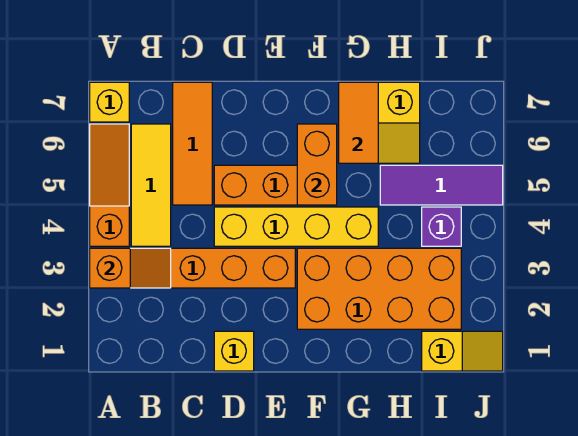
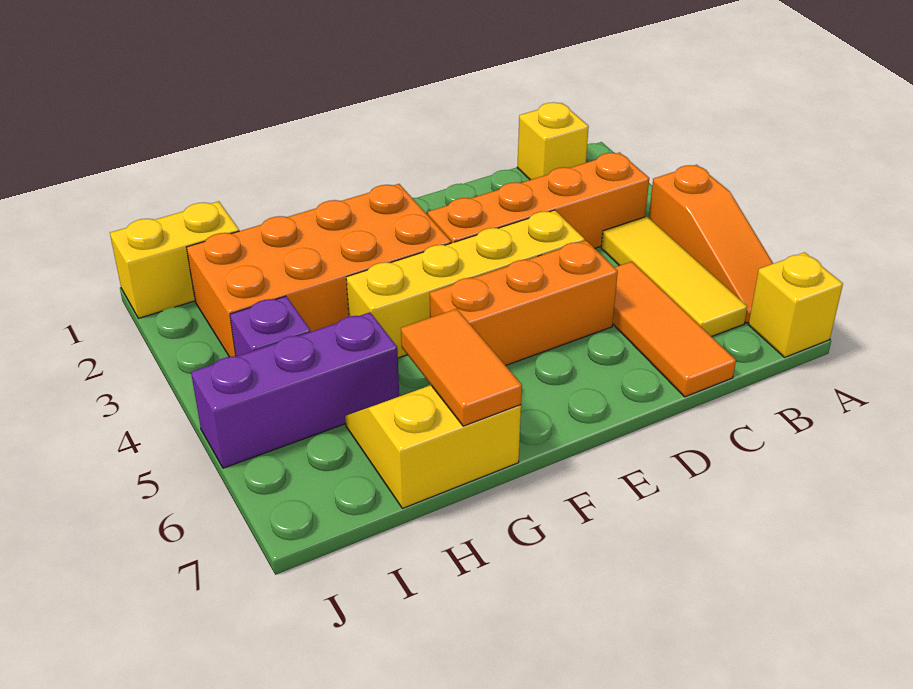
orange 1x2 slope [90,248,171,288] -> none
yellow 1x1 brick [214,331,254,371] -> yellow 1x1 brick moved to [517,102,589,180]
orange 1x2 brick [297,124,337,205] -> none
purple 1x3 tile [380,165,503,205] -> purple 1x3 brick [191,312,399,468]
yellow 1x2 slope [422,331,503,371] -> yellow 1x2 brick [110,201,239,318]

